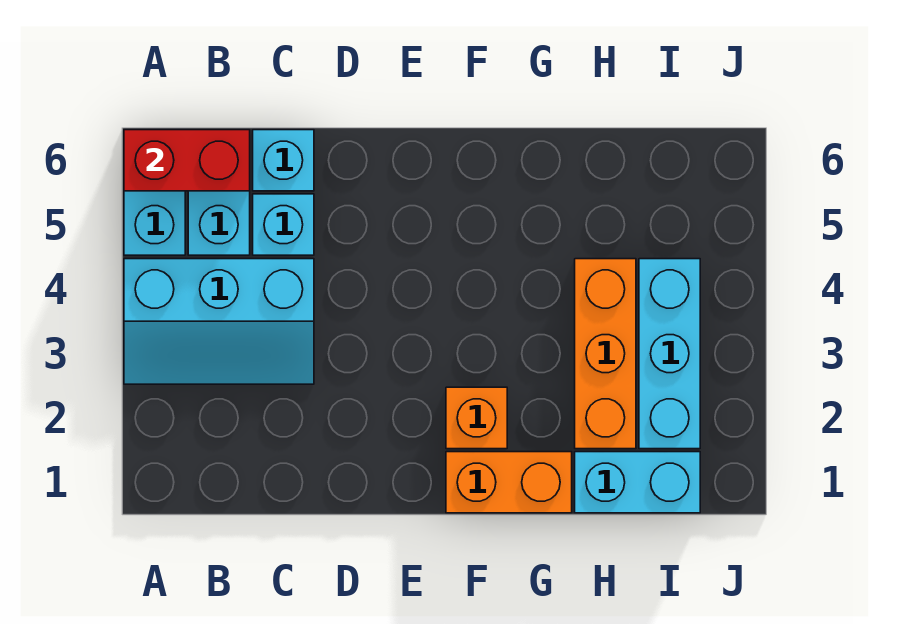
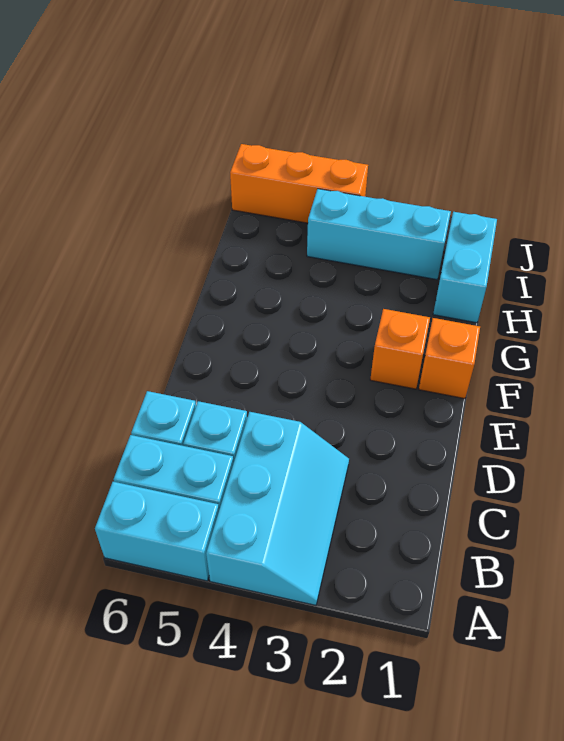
red 1x2 brick [124,130,250,191] -> none
orange 1x2 brick [446,452,572,513] -> orange 1x1 brick [419,318,480,399]
orange 1x3 brick [575,259,636,449] -> orange 1x3 brick moved to [230,144,368,223]

